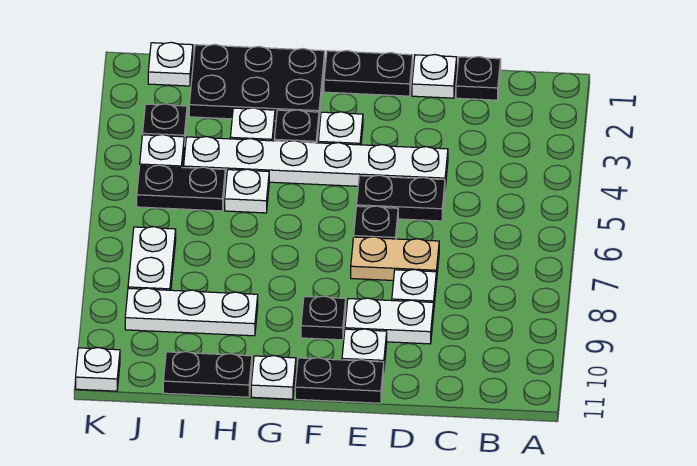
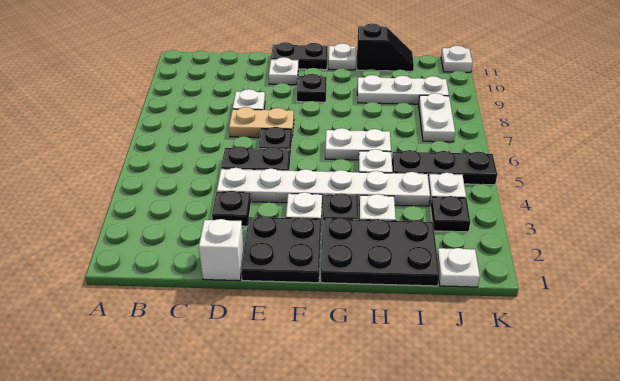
black 1x1 plate [456,57,501,100] -> black 1x1 plate moved to [212,191,251,226]
white 1x1 plate [412,55,457,98] -> white 1x1 brick [199,219,244,281]
white 1x2 plate [345,298,434,344] -> white 1x2 plate moved to [325,128,391,160]
black 1x2 plate [324,51,413,96] -> black 2x2 plate [241,216,321,283]
black 1x2 plate [163,352,252,397] -> black 1x2 slope [357,24,414,71]
black 1x2 plate [137,165,225,211] -> black 1x3 plate [392,150,497,185]

